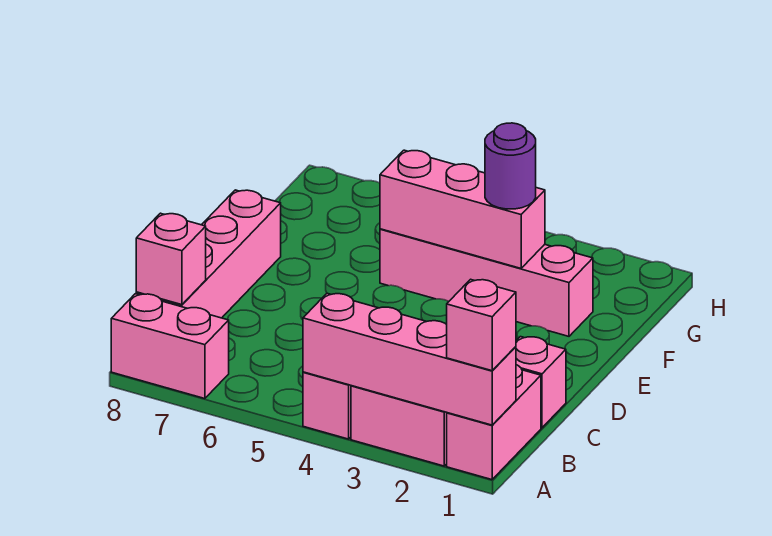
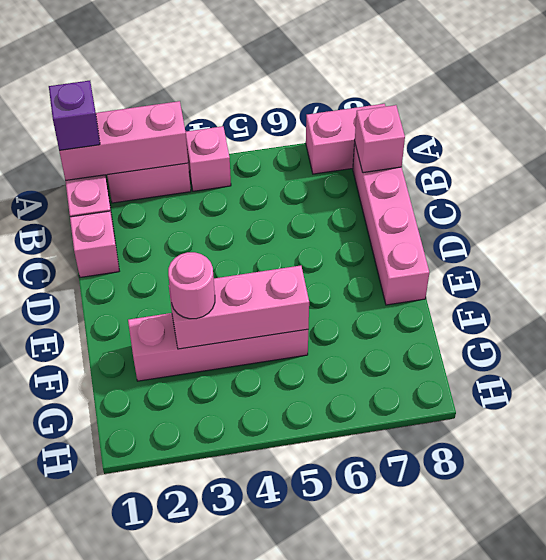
pink 1x4 brick [303,293,516,425] -> pink 1x3 brick [59,101,188,180]
pink 1x1 brick [447,279,516,371] -> purple 1x1 brick [49,81,100,151]
purple 1x1 round brick [485,123,536,209] -> pink 1x1 round brick [168,252,215,319]

